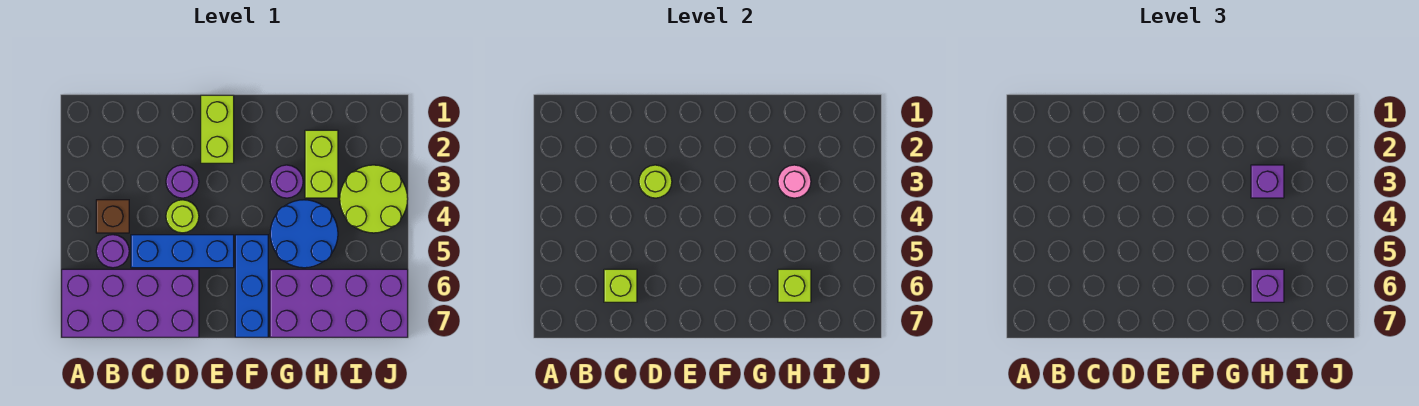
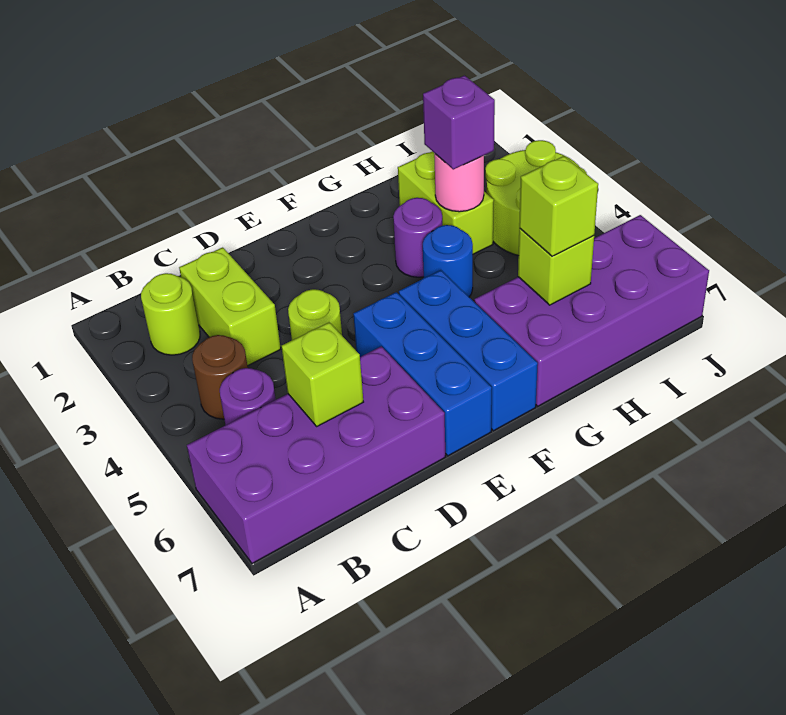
brown 1x1 brick [96,200,129,233] -> brown 1x1 round brick [192,335,248,419]
blue 1x3 brick [131,235,234,268] -> blue 1x3 brick turned to [353,292,492,456]
purple 1x1 round brick [166,165,199,198] -> none
lime 1x1 round brick [639,165,672,198] -> lime 1x1 round brick moved to [141,273,200,355]
lime 1x2 brick [201,95,234,163] -> lime 1x2 brick moved to [179,247,281,366]
blue 2x2 round brick [270,200,338,268] -> blue 1x1 round brick [423,225,473,297]
purple 1x1 brick [1251,269,1284,302] -> lime 1x1 brick [519,156,598,256]

